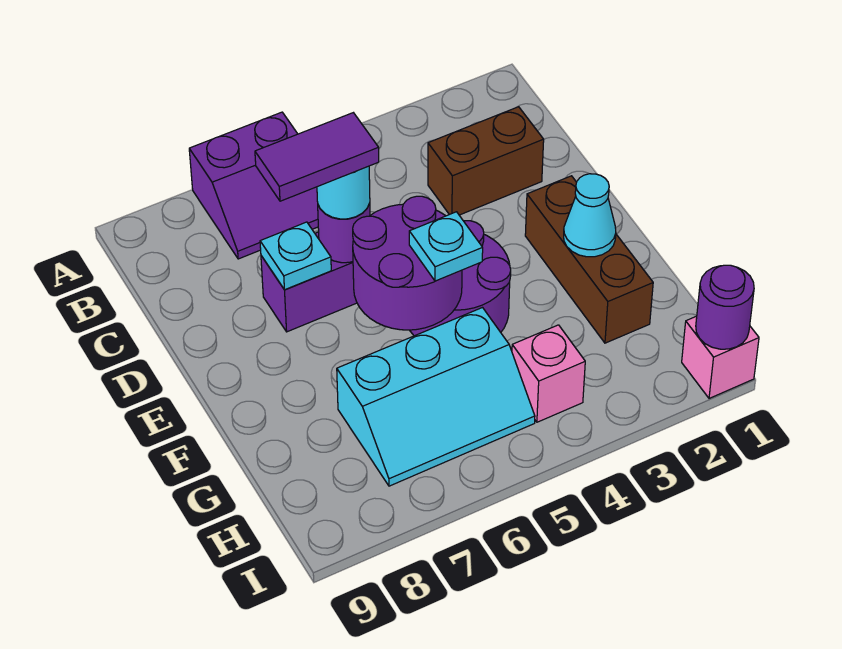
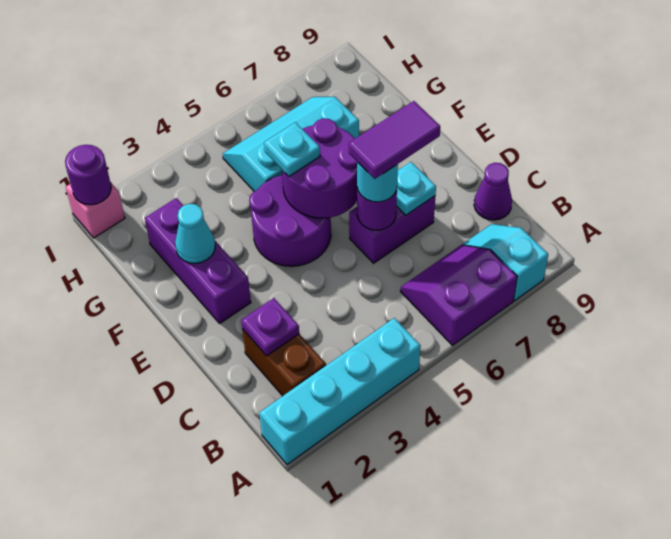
none -> cyan 1x4 brick [259,318,421,465]
none -> cyan 1x2 slope [463,224,548,301]
brown 1x2 brick [428,107,544,215] -> brown 1x2 brick turned to [242,329,326,396]
none -> purple 1x1 plate [241,298,299,356]
none -> purple 1x1 cone [474,163,512,220]
brown 1x3 brick [525,176,653,343] -> purple 1x3 brick [145,198,251,324]
pink 1x1 brick [512,325,585,422] -> none

